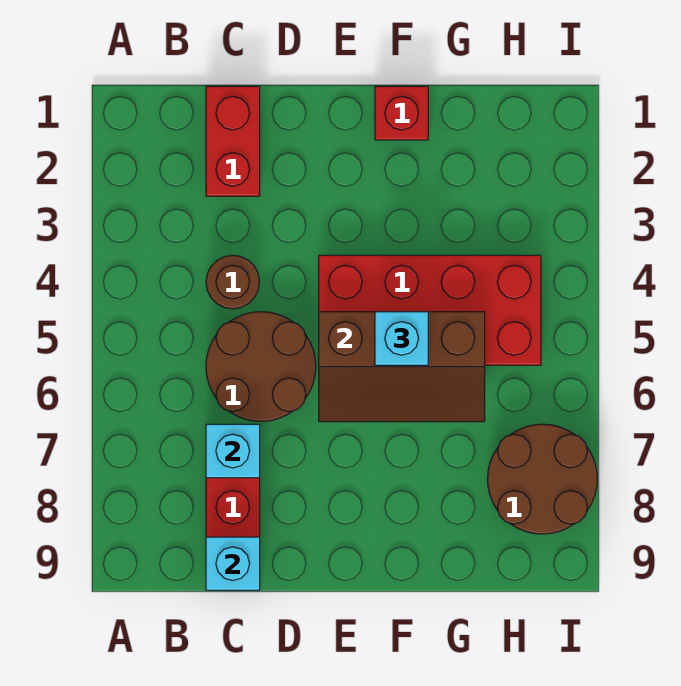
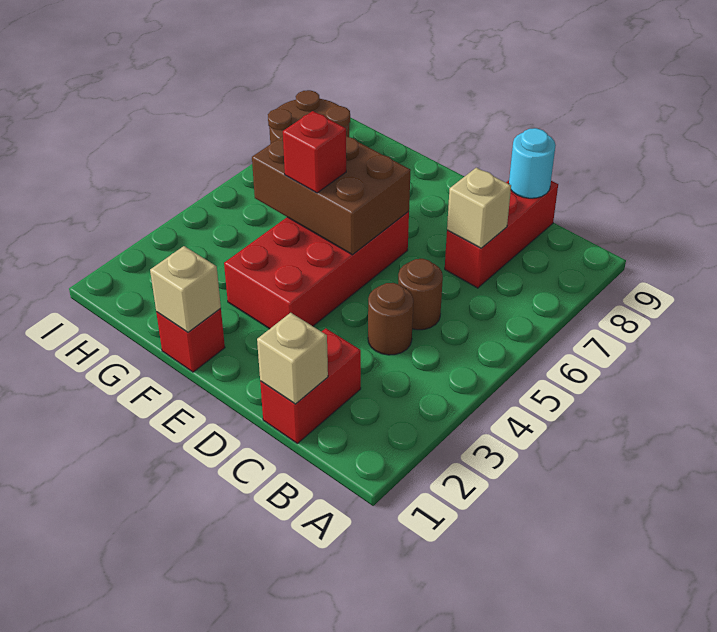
none -> tan 1x1 brick [257,313,328,404]
brown 2x2 round brick [206,312,316,421] -> brown 1x1 round brick [398,259,443,330]
cyan 1x1 brick [206,424,260,478] -> tan 1x1 brick [447,168,511,248]
cyan 1x1 brick [206,537,260,590] -> cyan 1x1 round brick [509,128,556,198]
red 2x4 brick [319,255,541,365] -> red 2x4 brick turned to [224,211,409,329]
brown 2x3 slope [319,312,485,422] -> brown 2x3 brick [252,136,411,255]
none -> tan 1x1 brick [150,246,221,332]
cyan 1x1 brick [375,312,428,365] -> red 1x1 brick [283,111,346,193]

